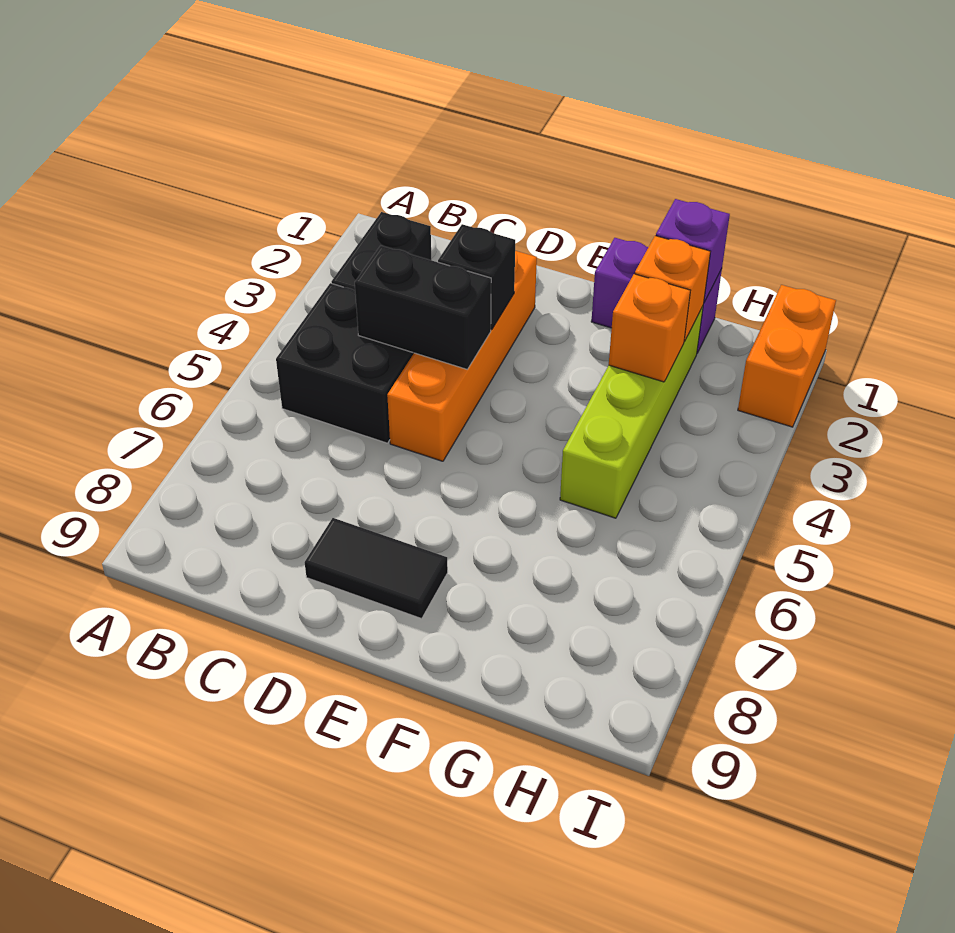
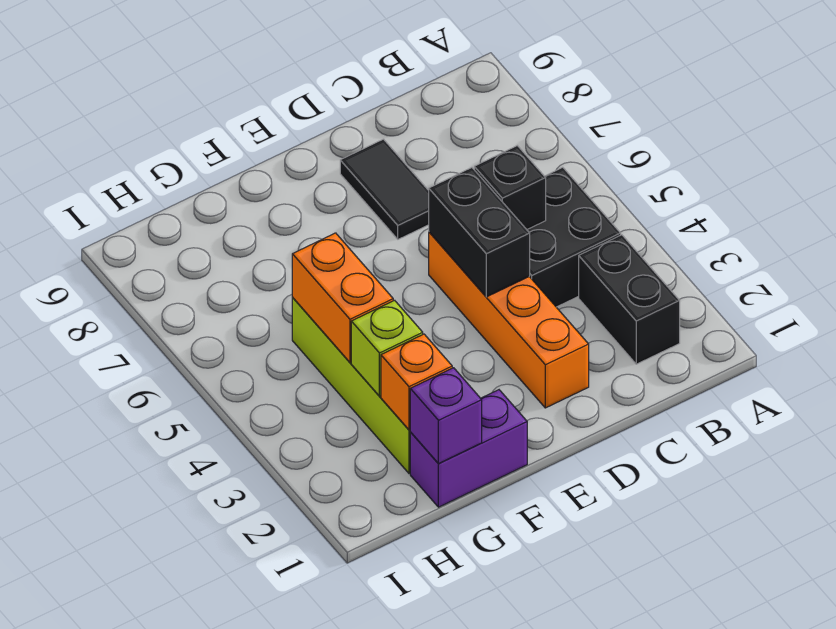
black 1x2 brick [355,246,491,369] -> black 1x2 brick turned to [429,168,530,297]
black 1x1 brick [438,224,515,330] -> black 1x1 brick moved to [474,146,546,230]
black 1x2 tile [305,518,448,619] -> black 1x2 tile turned to [340,139,429,239]
orange 1x1 brick [609,274,690,382] -> lime 1x1 brick [351,300,423,396]
orange 1x2 brick [738,285,836,427] -> orange 1x2 brick moved to [292,233,393,362]

